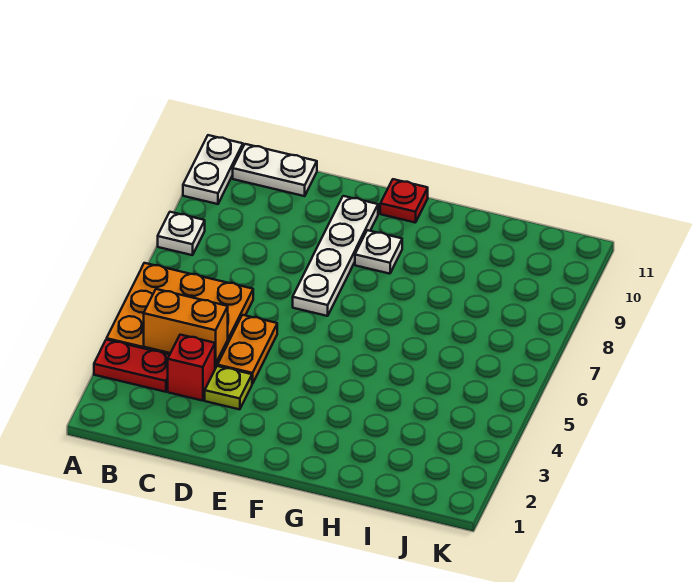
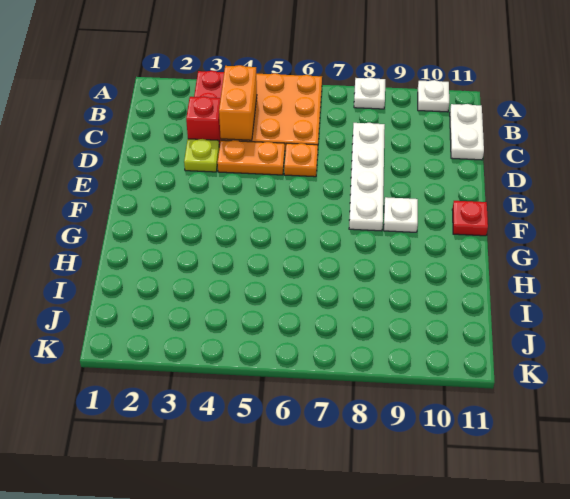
white 1x2 plate [183,135,243,204] -> white 1x1 plate [418,80,449,112]
none -> orange 1x1 plate [284,143,318,177]
white 1x4 plate [293,196,378,316] -> white 1x4 plate turned to [349,123,385,231]

